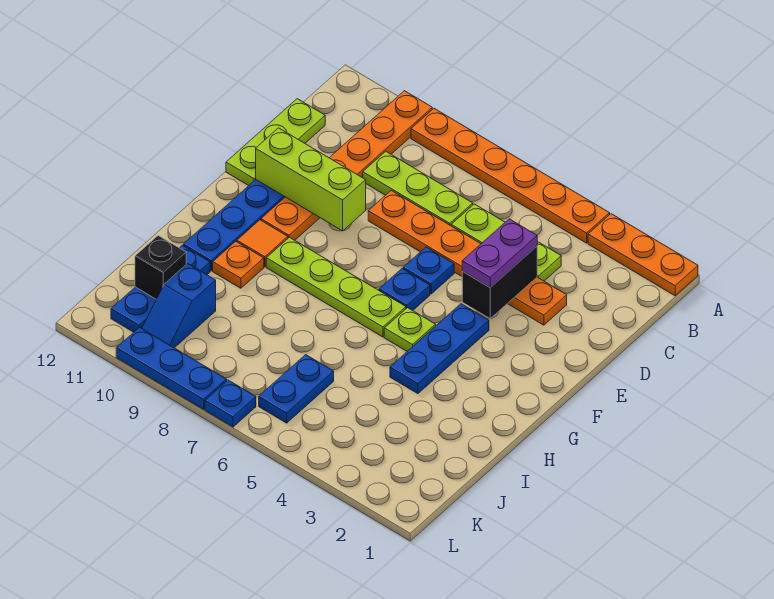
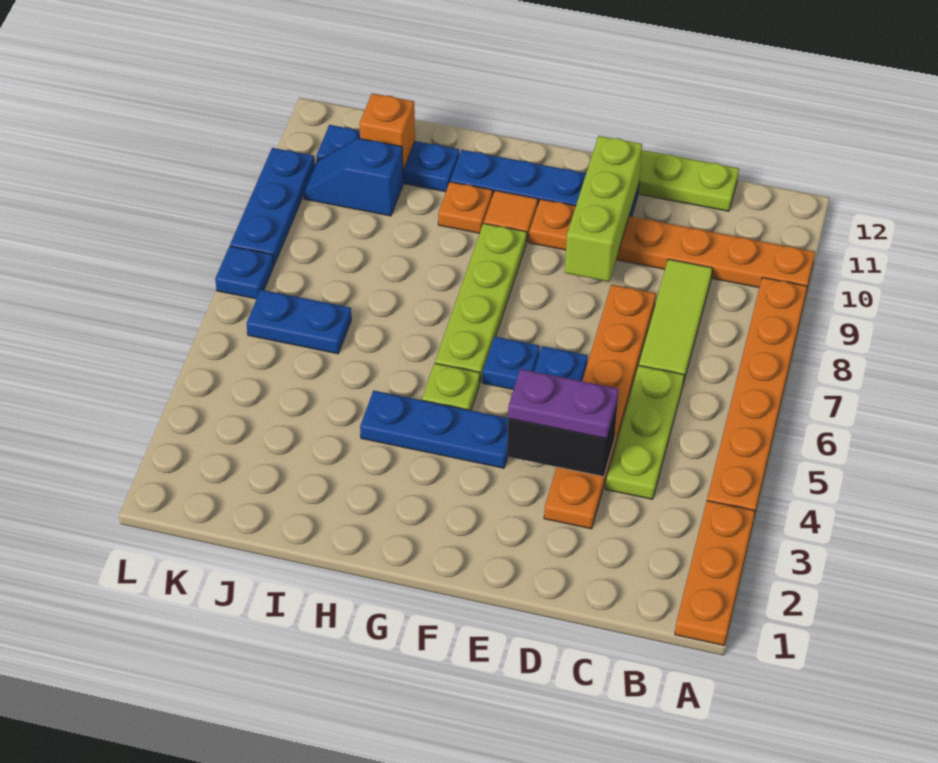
lime 1x3 plate [363,151,473,226] -> lime 1x3 tile [638,259,712,384]
black 1x1 brick [135,236,186,299] -> orange 1x1 brick [359,93,415,170]

